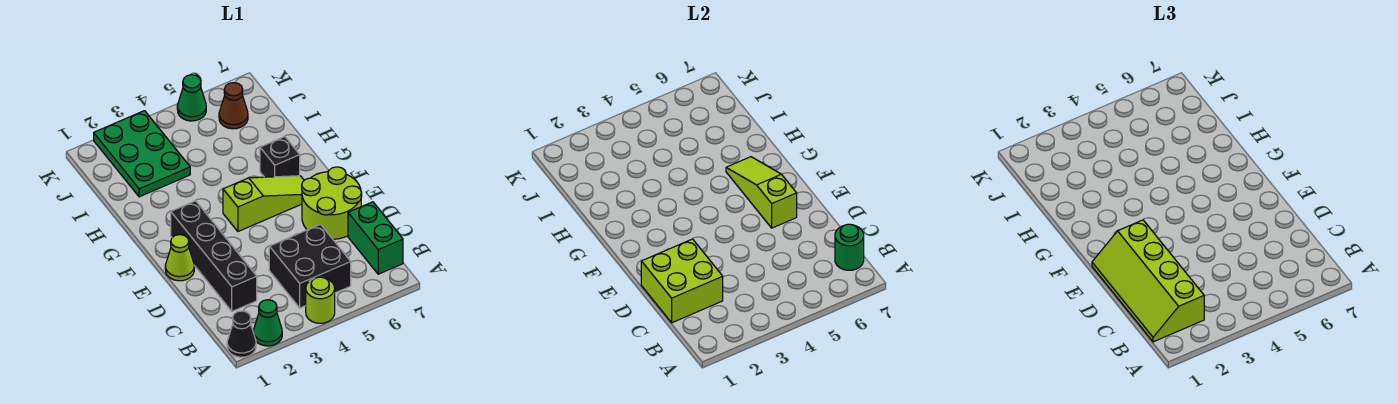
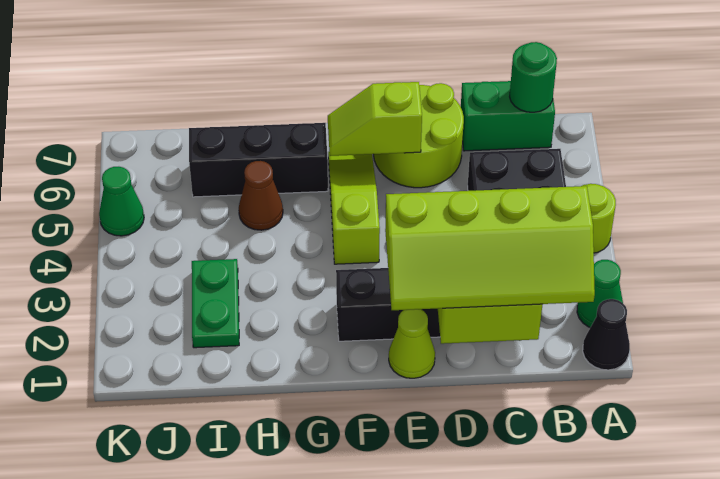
lime 1x3 slope [726,157,797,228] -> lime 1x2 slope [328,82,422,156]
black 1x1 brick [260,137,300,177] -> black 1x3 brick [189,123,328,197]
green 2x3 plate [94,111,190,197] -> green 1x2 plate [192,259,239,348]
brown 1x1 cone [219,83,248,129] -> brown 1x1 cone moved to [239,161,283,230]

